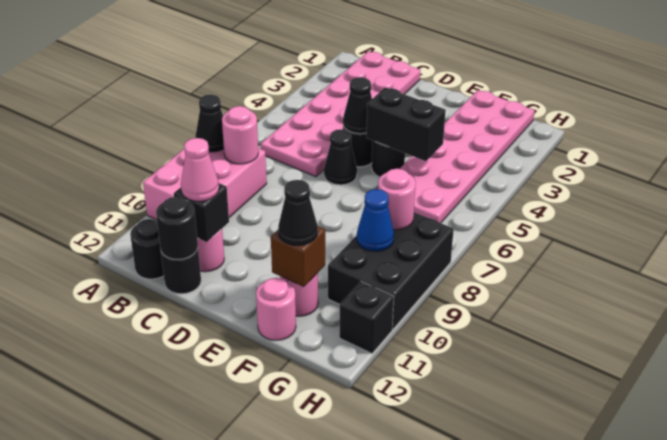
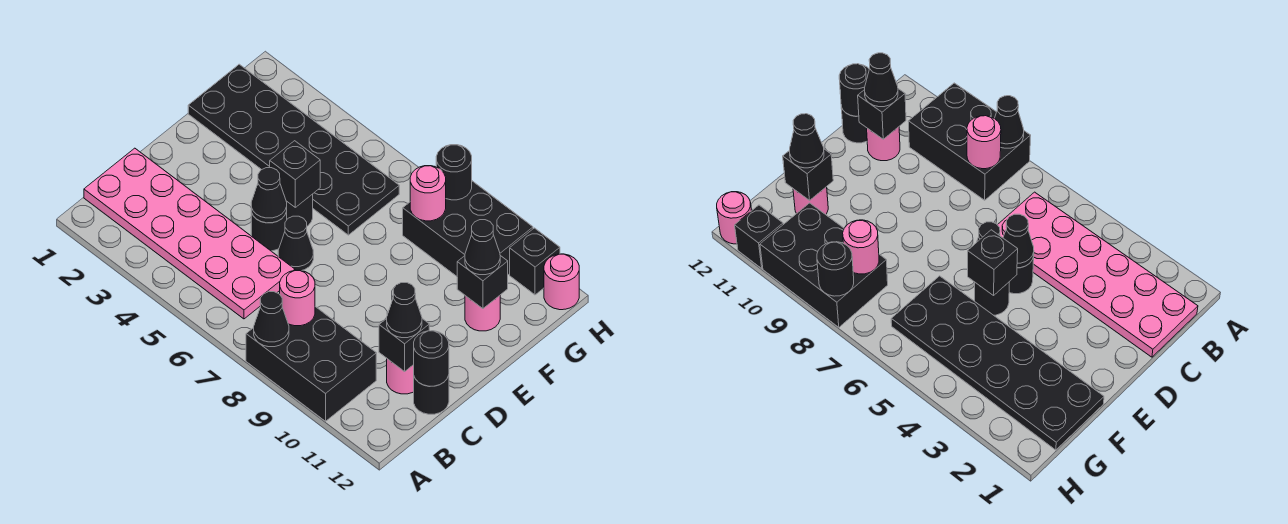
pink 2x3 brick [143,148,267,220] -> black 2x3 brick [246,307,376,421]
black 1x1 round brick [130,219,164,279] -> black 1x1 round brick moved to [436,145,472,200]
pink 1x1 cone [181,138,219,201] -> black 1x1 cone [387,283,422,338]
black 1x2 brick [366,88,446,161] -> black 1x1 brick [270,141,320,207]
pink 2x6 plate [400,90,535,223] -> black 2x6 plate [188,64,399,235]
brown 1x1 brick [271,226,325,287] -> black 1x1 brick [457,255,508,309]
pink 1x1 round brick [256,278,296,340] -> pink 1x1 round brick moved to [544,254,579,310]
blue 1x1 cone [357,189,394,251] -> none

